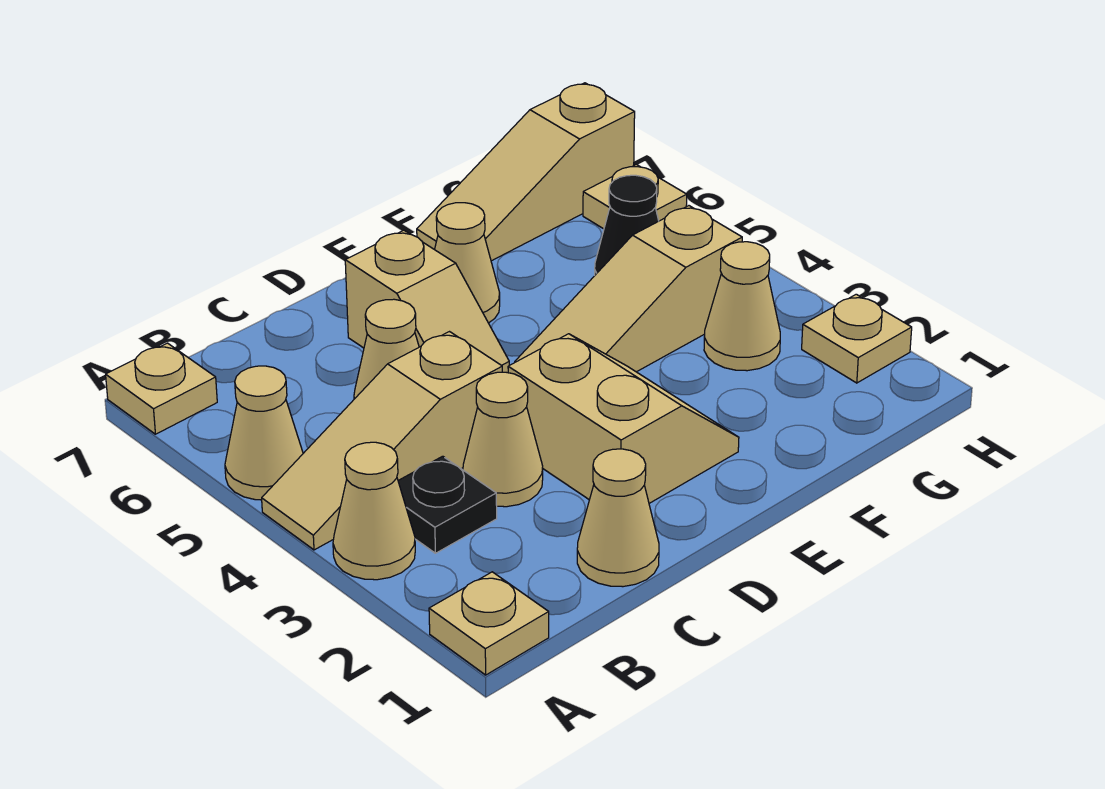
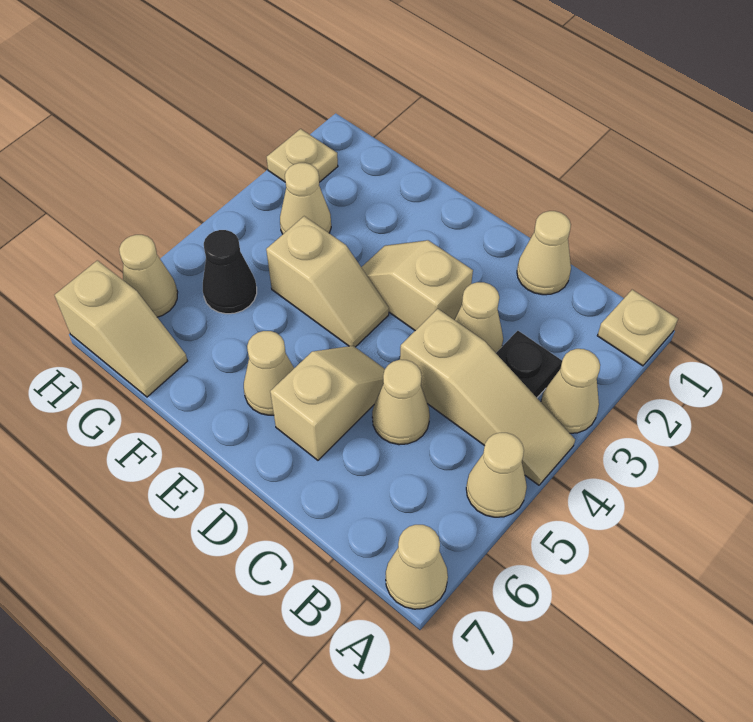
tan 1x1 plate [106,343,217,434] -> tan 1x1 cone [386,525,448,609]
tan 2x2 slope [508,334,739,503] -> tan 1x2 slope [361,240,473,331]
tan 1x3 slope [515,206,742,372] -> tan 1x2 slope [266,216,389,347]
tan 1x3 slope [417,83,635,261] -> tan 1x2 slope [55,260,187,397]
tan 1x1 plate [583,164,687,229] -> tan 1x1 cone [119,235,178,317]

